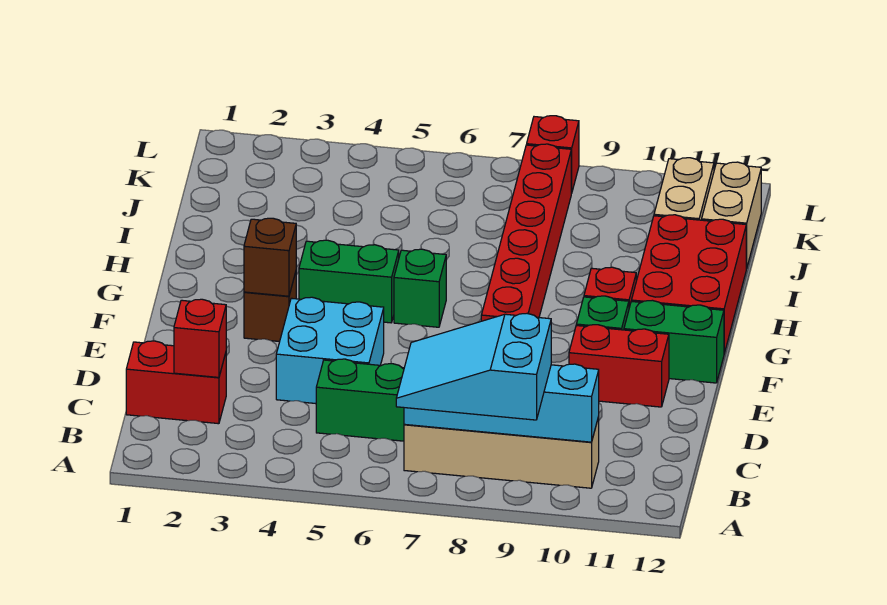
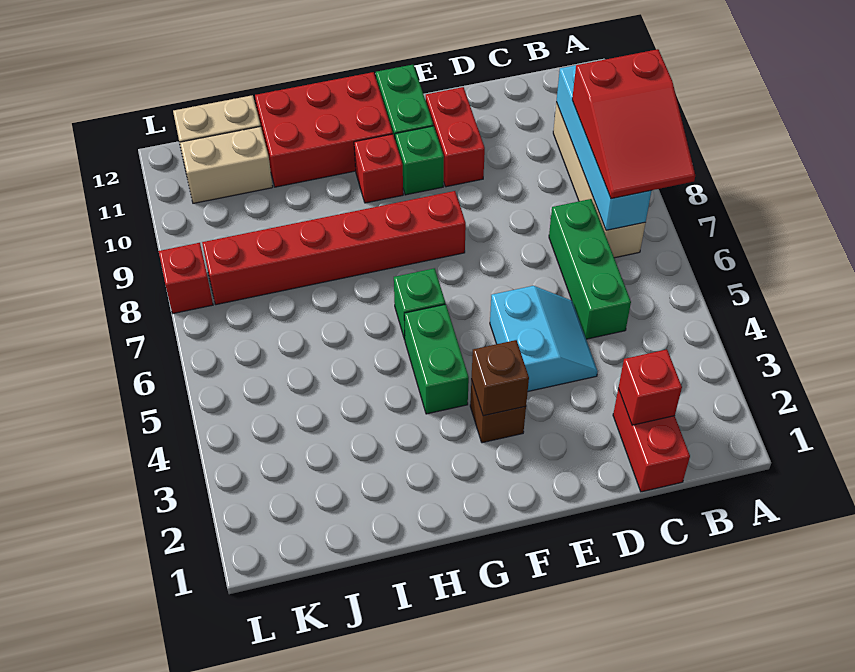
cyan 2x3 slope [396,314,551,420] -> red 2x3 slope [572,49,695,199]
cyan 2x2 brick [276,297,384,404] -> cyan 2x2 slope [490,286,598,391]

